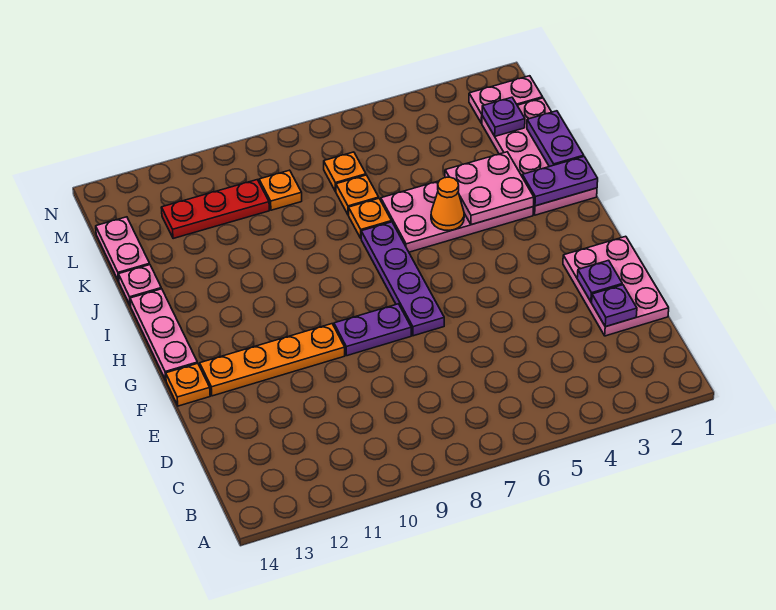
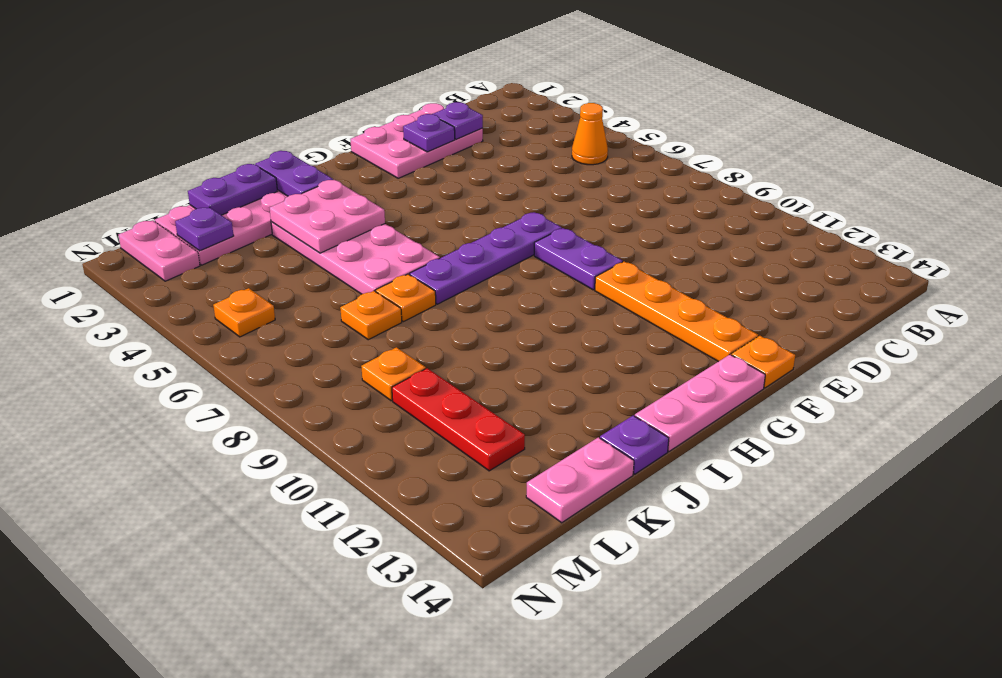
orange 1x1 cone [431,177,464,230] -> orange 1x1 cone moved to [572,103,608,165]
pink 1x1 plate [119,265,161,306] -> purple 1x1 plate [600,415,669,474]
orange 1x1 plate [324,152,366,192] -> orange 1x1 plate moved to [213,288,275,337]

